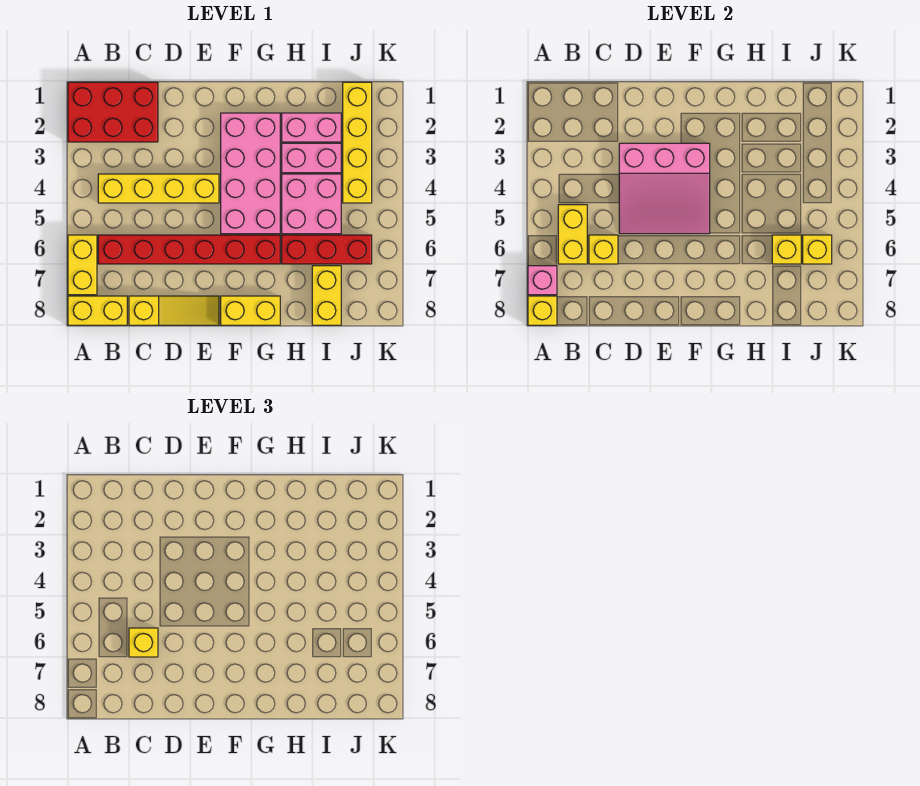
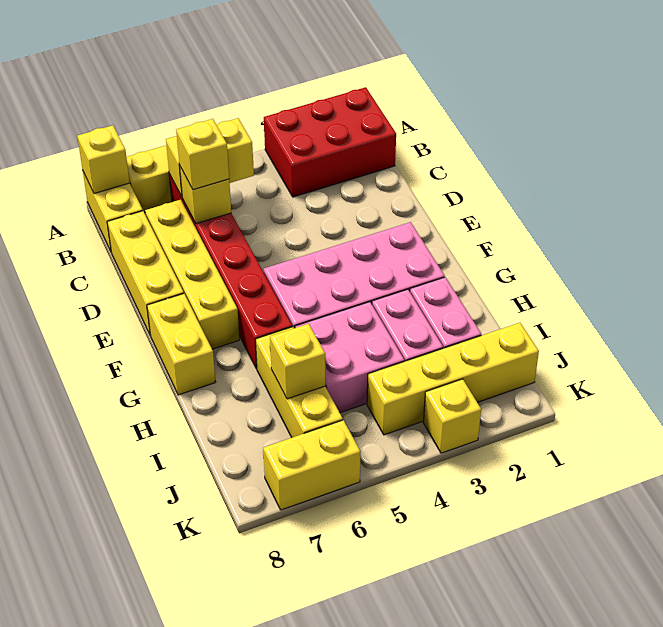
red 2x3 brick [68,82,158,142] -> red 2x3 brick turned to [264,87,396,197]
pink 1x1 brick [528,266,557,295] -> none
yellow 1x4 brick [98,174,219,203] -> yellow 1x4 brick moved to [145,200,239,349]
yellow 1x3 slope [129,296,219,325] -> yellow 1x3 brick [107,211,184,336]
pink 3x3 slope [619,143,710,234] -> none
red 1x3 brick [282,235,372,264] -> yellow 1x3 brick [256,327,343,437]
yellow 1x2 brick [312,266,341,325] -> yellow 1x2 brick moved to [263,420,361,510]
yellow 1x1 brick [803,235,832,264] -> yellow 1x1 brick moved to [423,379,481,453]

